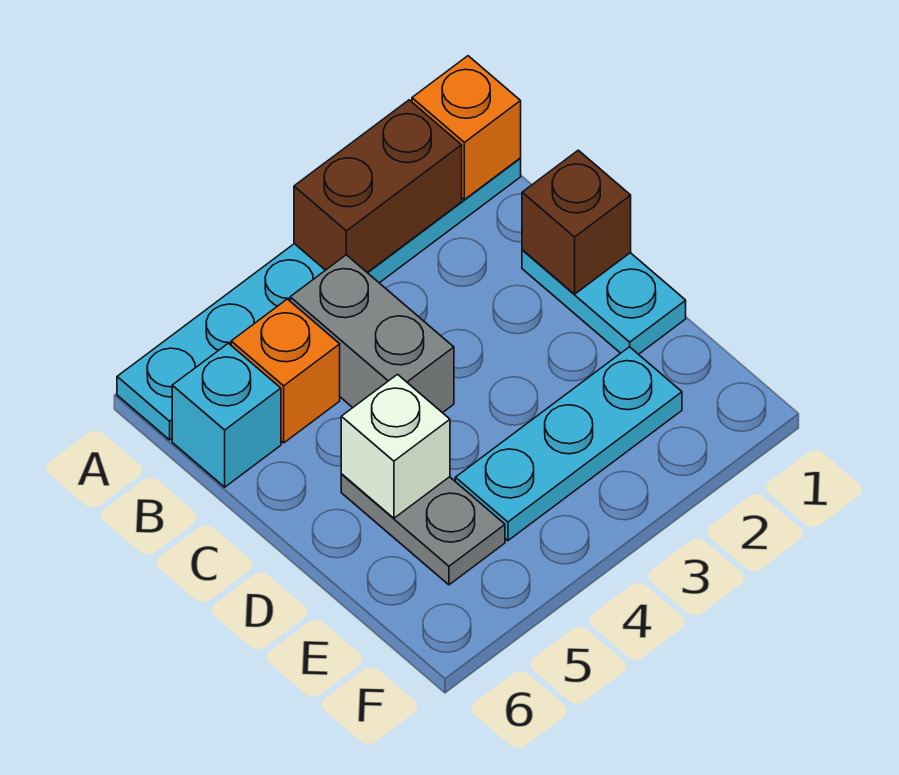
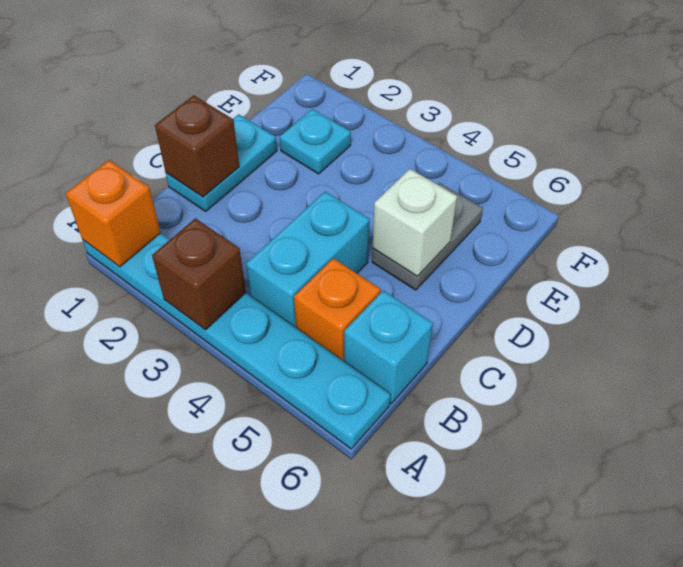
brown 1x2 brick [294,100,462,273] -> brown 1x1 brick [152,218,246,330]
grey 1x2 brick [290,255,454,413] -> cyan 1x2 brick [246,192,370,327]
cyan 1x3 plate [455,347,682,541] -> cyan 1x1 plate [280,109,351,174]

